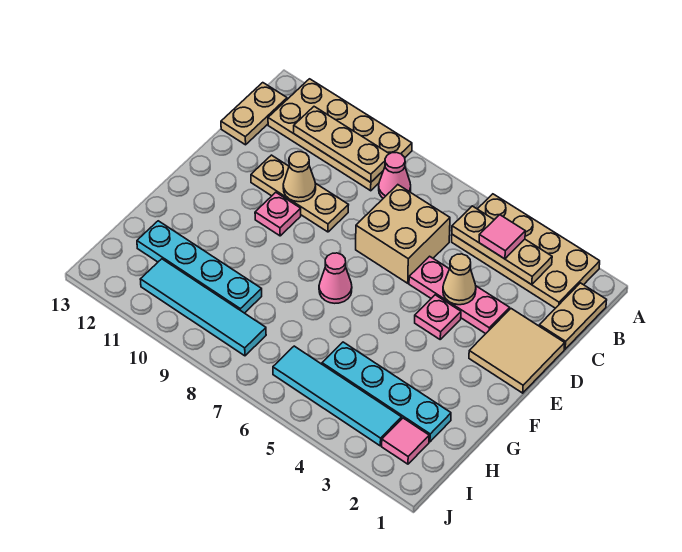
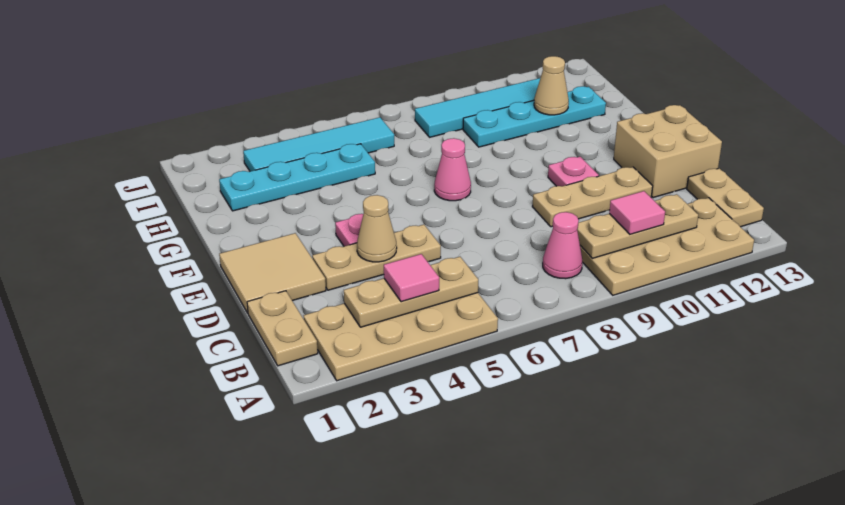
tan 2x2 brick [356,185,450,283] -> tan 2x2 brick moved to [614,105,722,198]
pink 1x3 plate [409,256,510,334] -> tan 1x3 plate [312,225,441,290]
tan 1x1 cone [283,152,316,202] -> tan 1x1 cone moved to [534,56,569,115]
pink 1x1 tile [382,418,429,464] -> pink 1x1 tile moved to [609,191,665,234]

